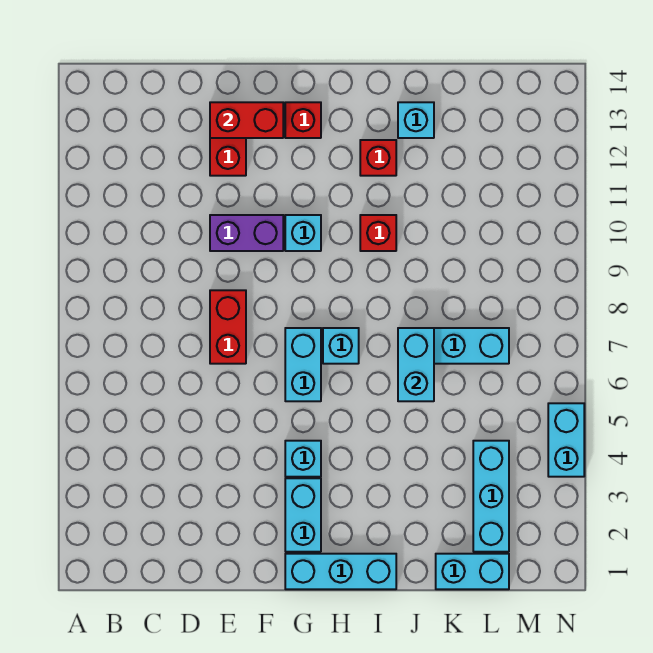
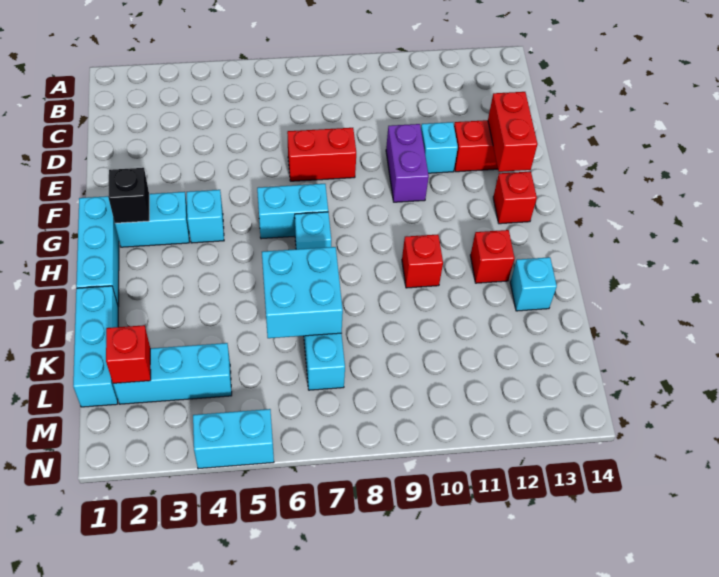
none -> black 1x1 brick [108,168,149,223]
cyan 1x1 brick [285,215,321,251] -> cyan 1x1 brick moved to [421,122,458,173]
cyan 1x2 brick [398,328,434,401] -> cyan 2x2 brick [262,247,343,338]
cyan 1x2 brick [436,554,509,589] -> cyan 1x3 brick [73,286,118,407]
none -> red 1x1 brick [106,325,151,383]

